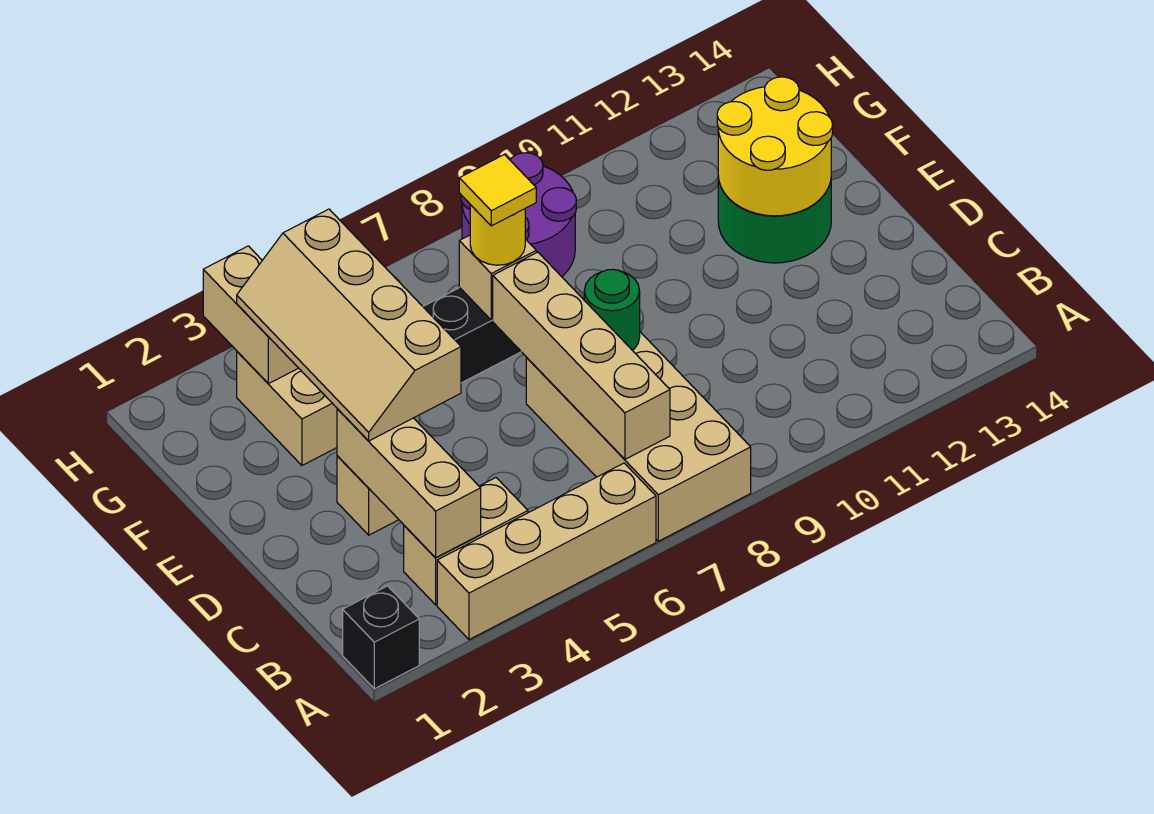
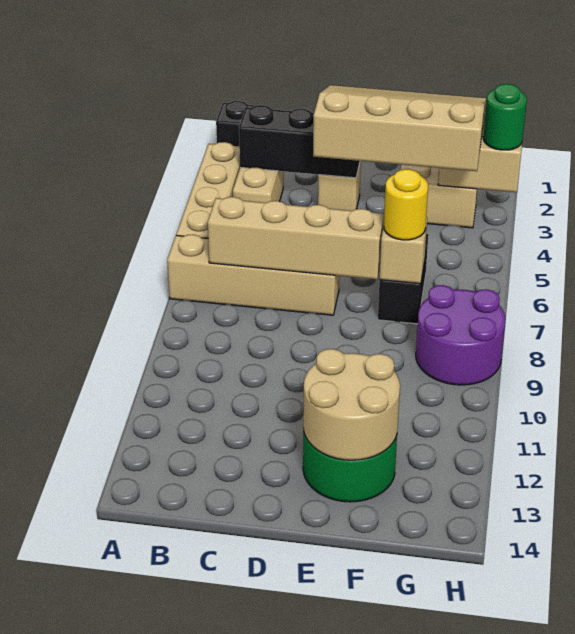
tan 2x4 brick [526,332,751,541] -> tan 1x4 brick [167,234,339,315]
tan 1x3 brick [337,409,481,558] -> black 1x3 brick [239,105,360,178]
tan 2x4 slope [237,209,461,441] -> tan 3x4 slope [313,85,486,171]
green 1x1 round brick [584,269,640,350] -> green 1x1 round brick moved to [483,84,527,150]
yellow 2x2 round brick [717,77,833,216] -> tan 2x2 round brick [303,349,400,460]
yellow 1x1 tile [459,155,536,226] -> none

